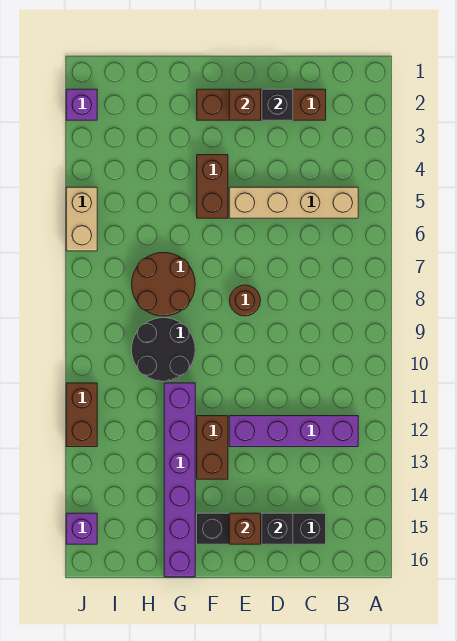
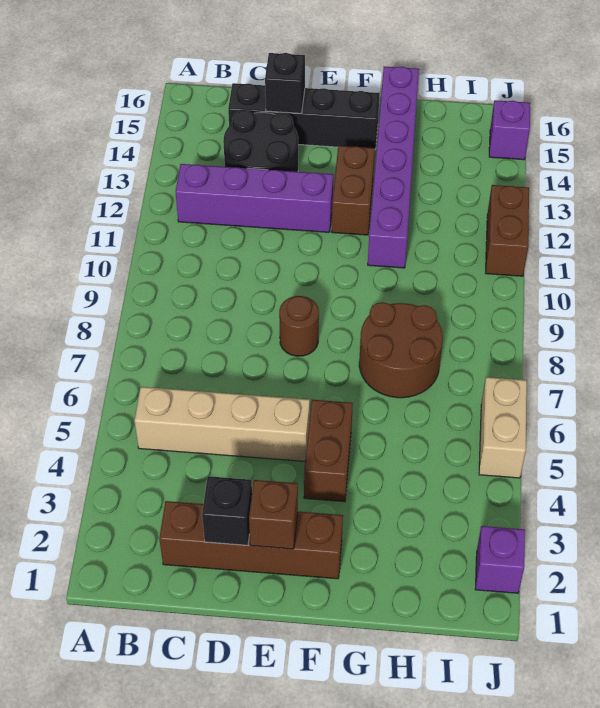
brown 1x1 brick [229,513,261,544] -> none
black 2x2 round brick [132,318,195,381] -> black 2x2 round brick moved to [223,111,298,172]

